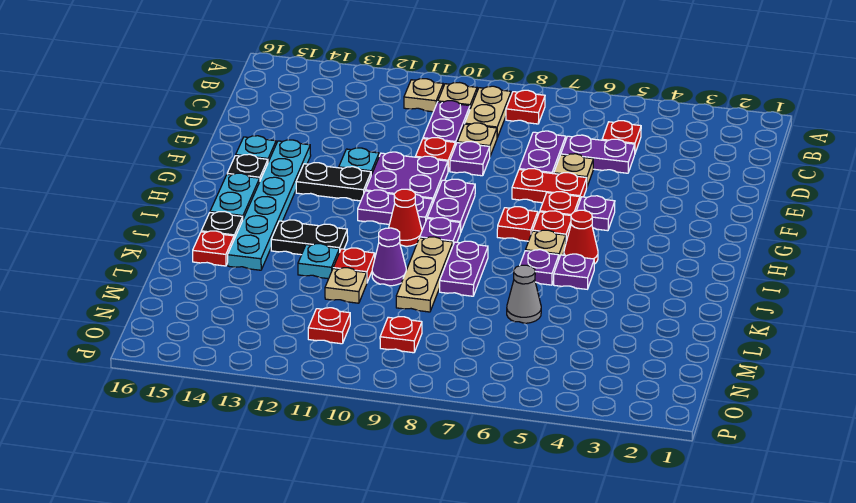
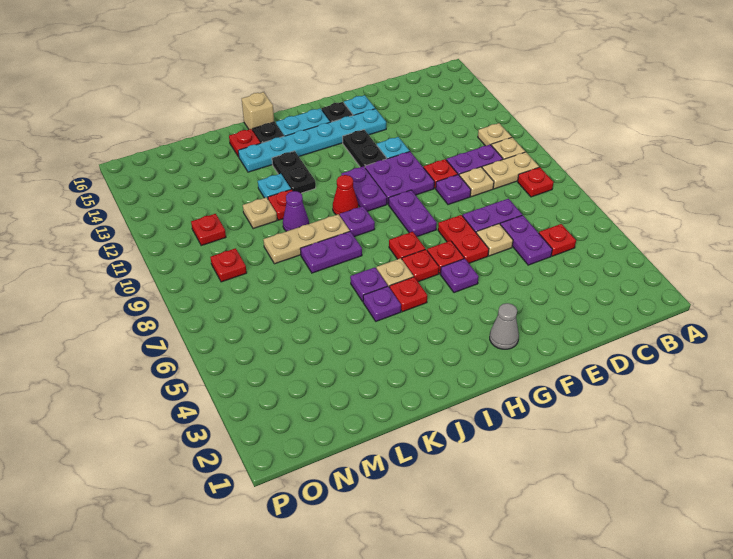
purple 1x2 plate [427,179,475,233] -> purple 1x2 plate turned to [389,190,437,237]
red 1x1 cone [564,210,598,264] -> red 1x1 plate [390,277,427,312]
none -> tan 1x1 brick [242,92,274,130]
grey 1x1 cone [507,265,541,323] -> grey 1x1 cone moved to [490,303,519,349]

